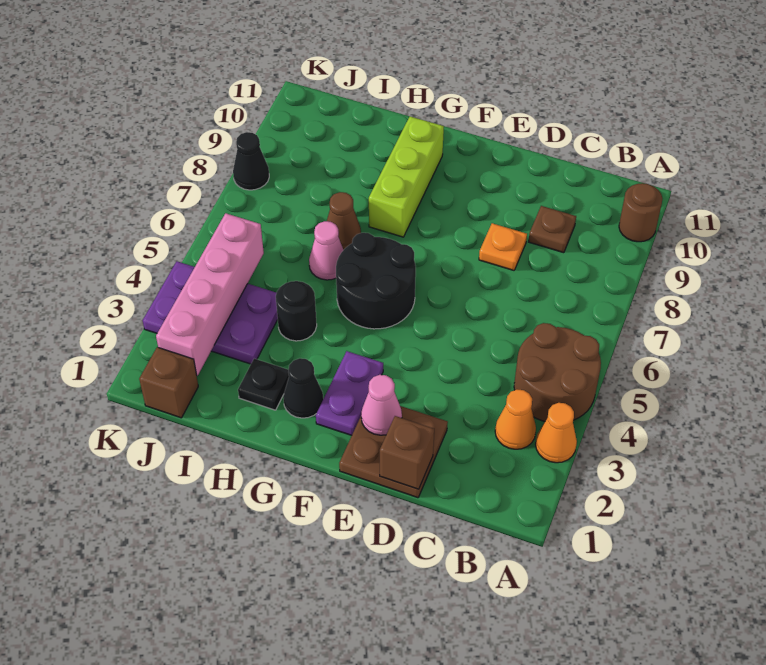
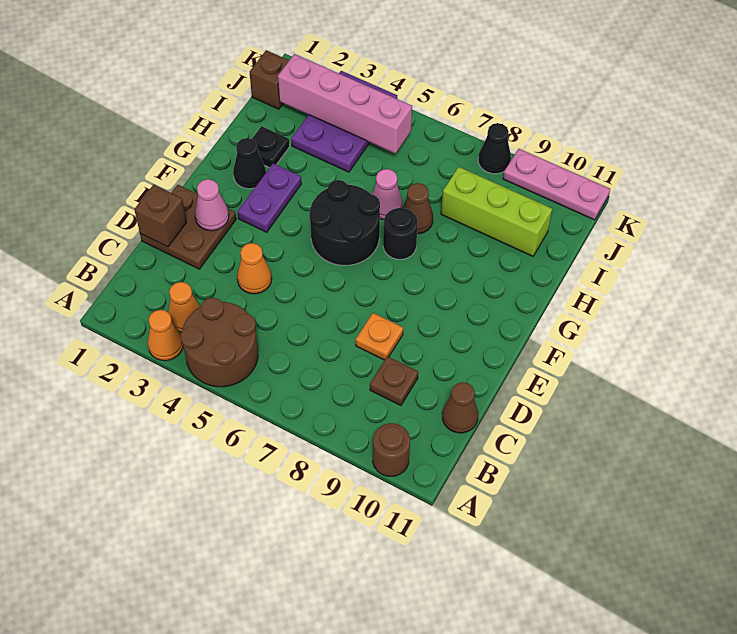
none -> brown 1x1 cone [442,382,478,433]
none -> orange 1x1 cone [237,243,272,294]
purple 1x2 plate [316,351,383,435] -> purple 1x2 plate turned to [238,163,302,232]
lime 1x3 brick [369,116,444,237] -> lime 1x3 brick moved to [441,167,552,256]
black 1x1 round brick [276,281,317,341] -> black 1x1 round brick moved to [383,208,418,259]
none -> pink 1x3 plate [503,149,610,220]

